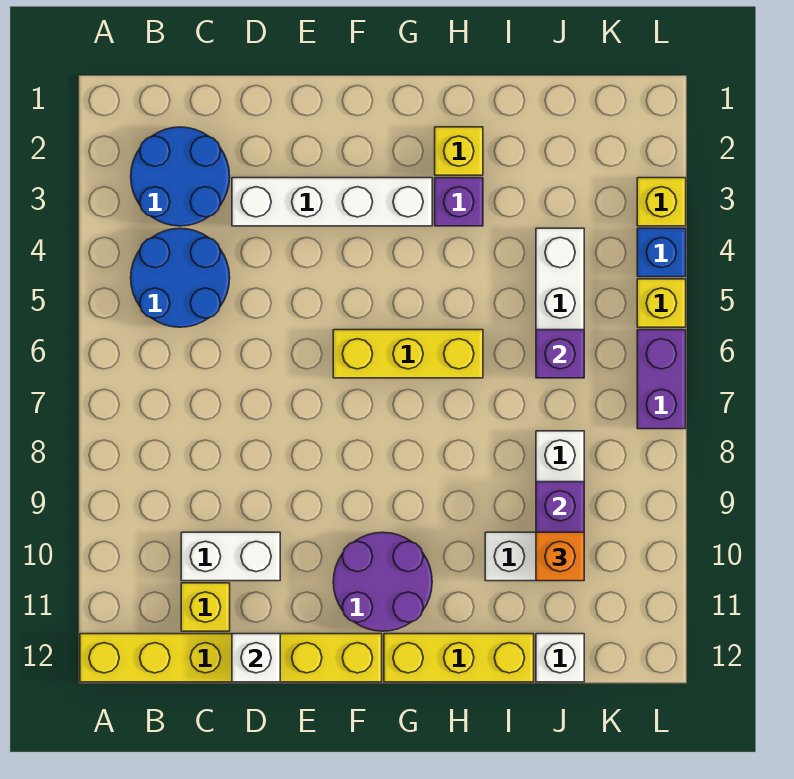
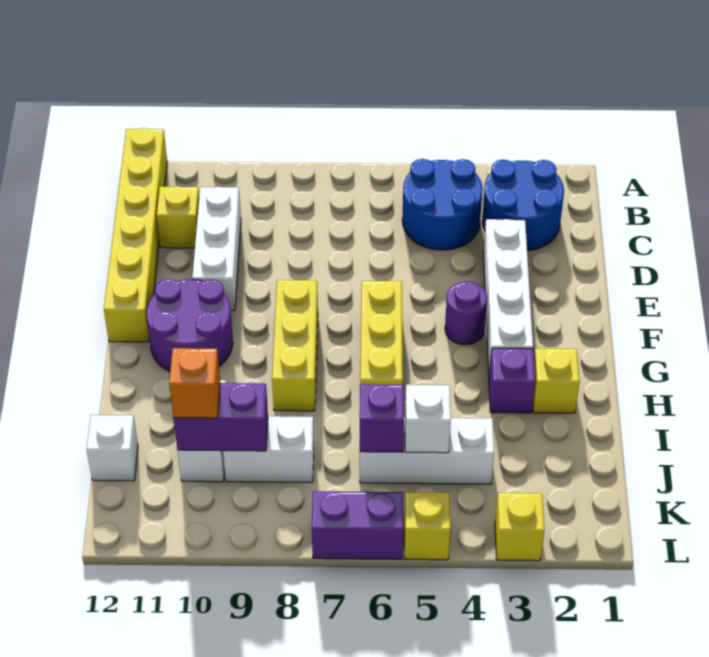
white 1x2 brick [181,532,280,581] -> white 1x3 brick [192,187,241,310]
white 1x1 brick [232,634,280,682] -> white 1x1 brick moved to [405,385,451,453]
none -> purple 1x1 round brick [445,282,487,345]
yellow 1x3 brick [384,634,534,682] -> yellow 1x3 brick moved to [272,280,318,411]
blue 1x1 brick [637,228,686,277] -> none

